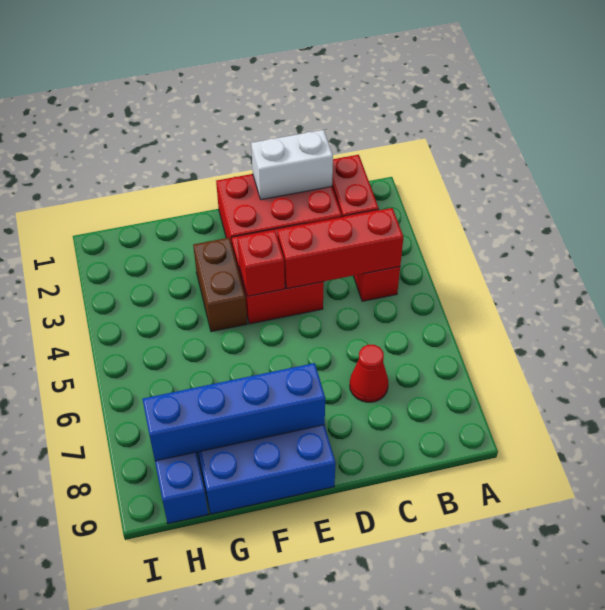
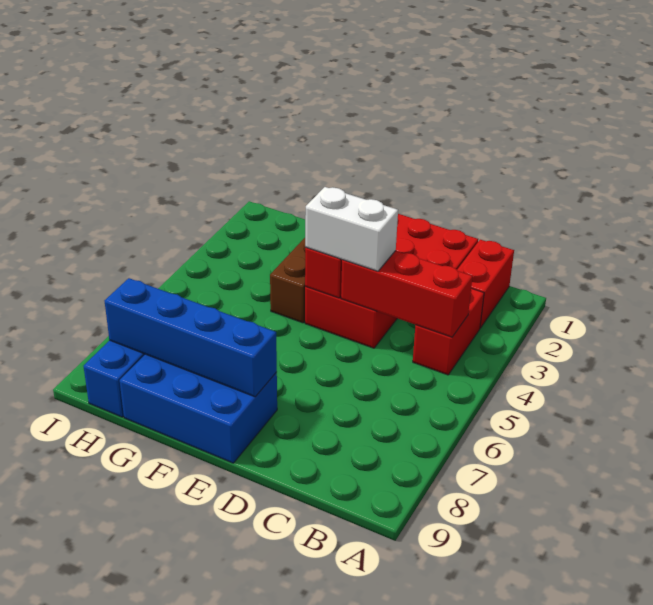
white 1x2 brick [251,130,333,200] -> white 1x2 brick moved to [305,187,398,271]
red 1x1 cone [350,345,388,402] -> none

